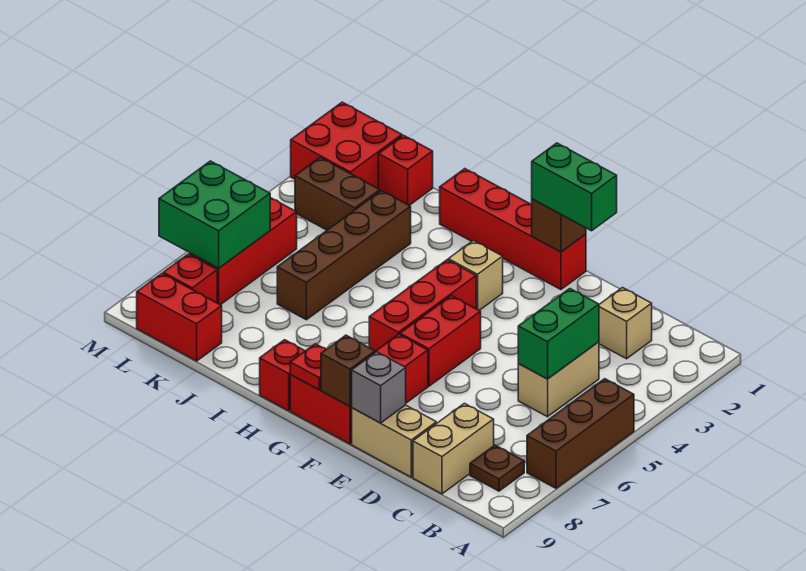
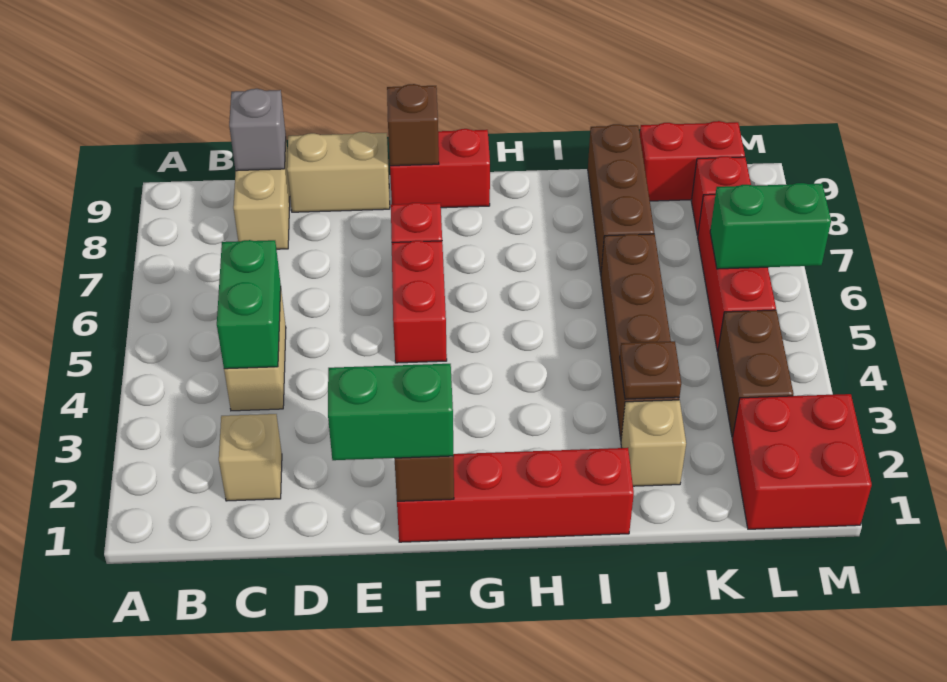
brown 1x3 brick [527,379,634,488] -> brown 1x3 brick moved to [588,124,654,275]
brown 1x1 plate [470,445,524,491] -> brown 1x1 plate moved to [620,341,681,399]
grey 1x1 brick [352,352,406,423] -> grey 1x1 brick moved to [229,89,286,171]
tan 1x1 brick [448,240,503,310] -> tan 1x1 brick moved to [621,400,686,486]
red 1x3 brick [369,260,476,351] -> none
red 1x1 plate [290,344,326,390] -> none
red 1x1 brick [260,340,305,411] -> none
red 1x1 brick [378,135,433,205] -> none
brown 1x2 brick [295,157,380,230] -> brown 1x2 brick turned to [718,310,793,437]
green 2x2 brick [159,161,270,268] -> green 1x2 brick [710,183,831,269]

